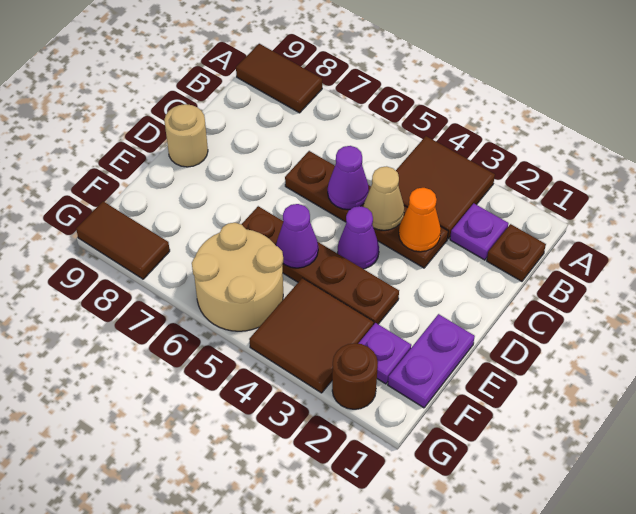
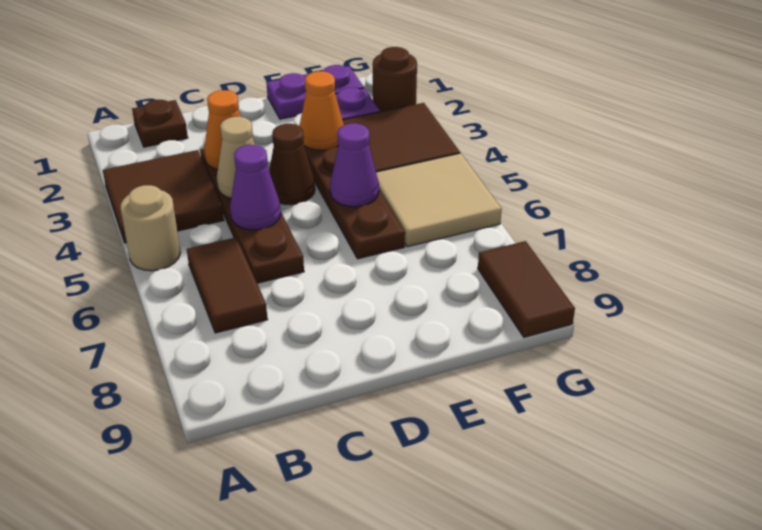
brown 1x2 tile [236,44,322,113] -> brown 1x2 tile moved to [187,237,268,333]
purple 1x1 plate [450,204,509,260] -> none
purple 1x1 cone [338,206,379,269] -> brown 1x1 cone [269,124,315,205]
tan 1x1 round brick [164,104,208,167] -> tan 1x1 round brick moved to [120,185,180,271]
none -> orange 1x1 cone [300,71,344,150]
tan 2x2 round brick [192,223,283,331] -> tan 2x2 tile [376,153,502,247]

